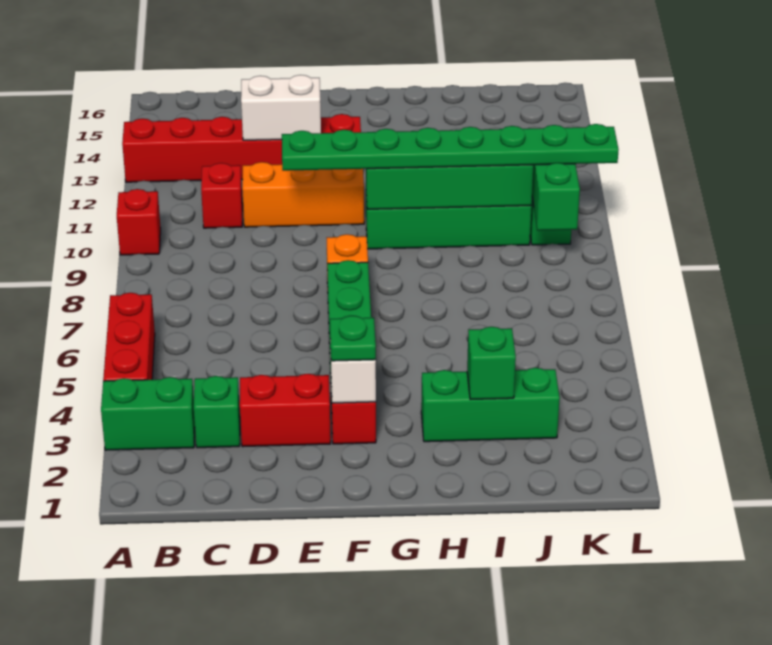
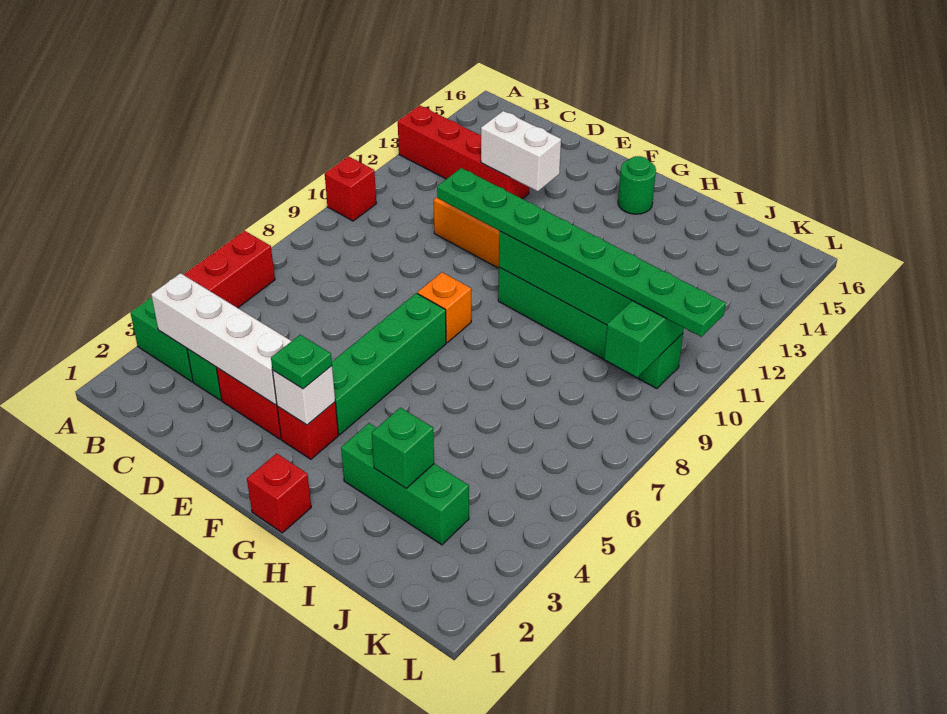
red 1x6 brick [122,114,361,182] -> red 1x4 brick [398,105,529,199]
none -> white 1x4 brick [151,273,291,405]
red 1x1 brick [201,163,243,228] -> red 1x1 brick moved to [247,453,311,533]
none -> green 1x1 round brick [618,156,656,214]

